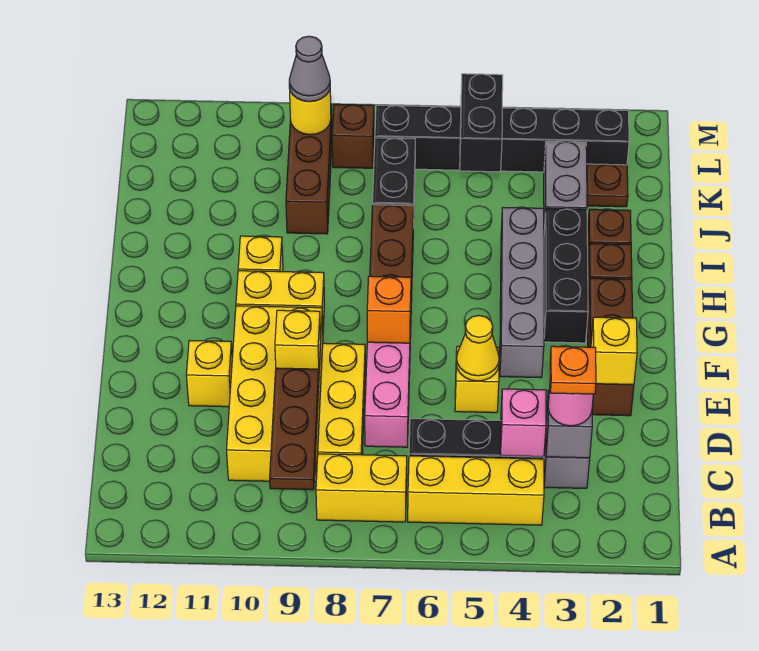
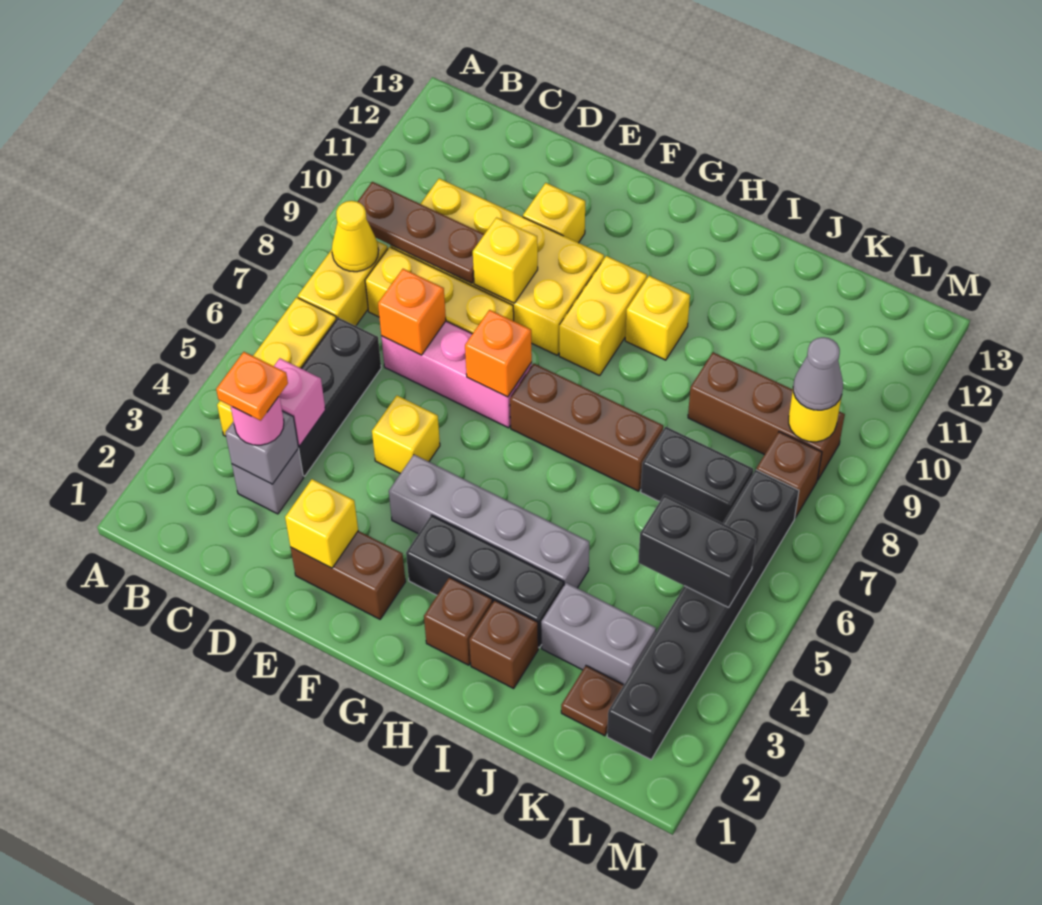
none -> orange 1x1 brick [378,269,446,355]
brown 1x3 brick [588,278,634,416] -> brown 1x2 brick [291,531,406,619]
yellow 1x1 cone [456,315,499,381] -> yellow 1x1 cone moved to [332,201,379,272]

